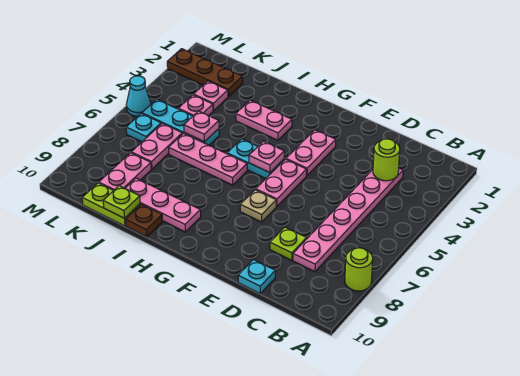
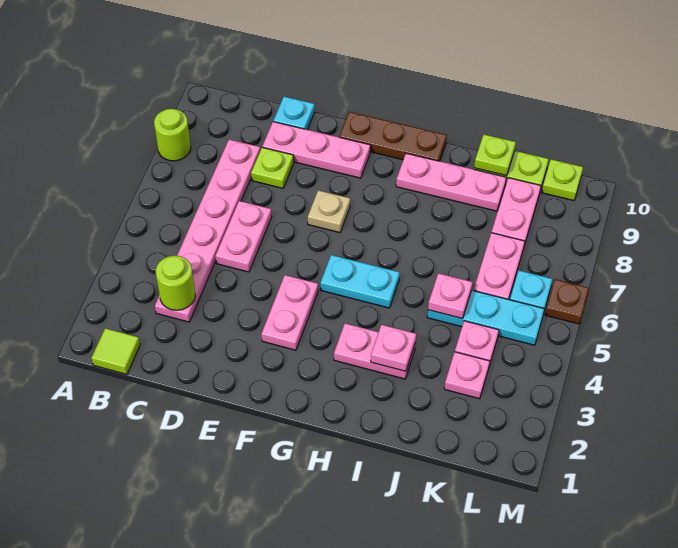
none -> lime 1x1 tile [91,328,140,374]
pink 1x2 plate [256,159,307,206] -> pink 1x2 plate moved to [215,201,272,272]
pink 1x1 plate [249,141,284,173] -> pink 1x1 plate moved to [371,325,416,371]
pink 1x3 plate [169,133,247,185] -> pink 1x3 plate moved to [262,122,371,178]
brown 1x1 plate [126,204,163,237] -> brown 1x1 plate moved to [545,279,589,324]
brown 1x3 plate [167,49,243,97] -> brown 1x3 plate moved to [339,112,447,161]
none -> lime 1x1 plate [542,159,583,201]
cyan 1x1 cone [126,76,151,116] -> none

